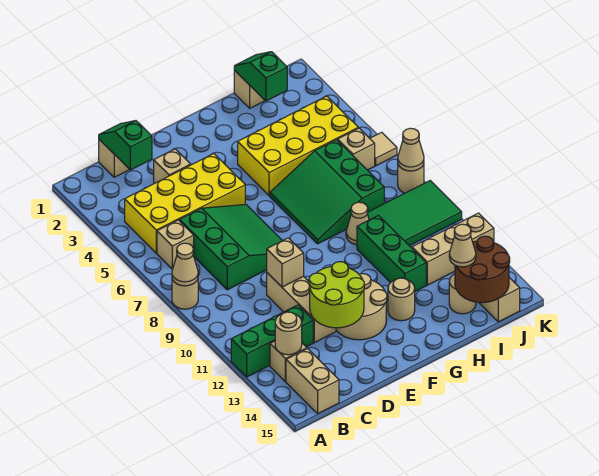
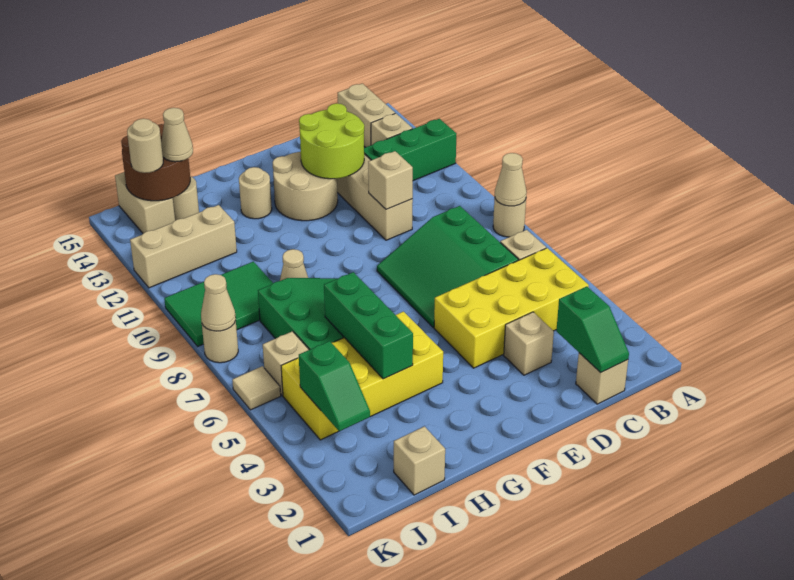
tan 1x1 round brick [275,312,302,355] -> tan 1x1 round brick moved to [127,119,163,173]
green 1x3 brick [357,216,426,291] -> green 1x3 brick moved to [324,272,413,379]
green 1x2 slope [234,52,287,101] -> green 1x2 slope moved to [299,341,370,431]

